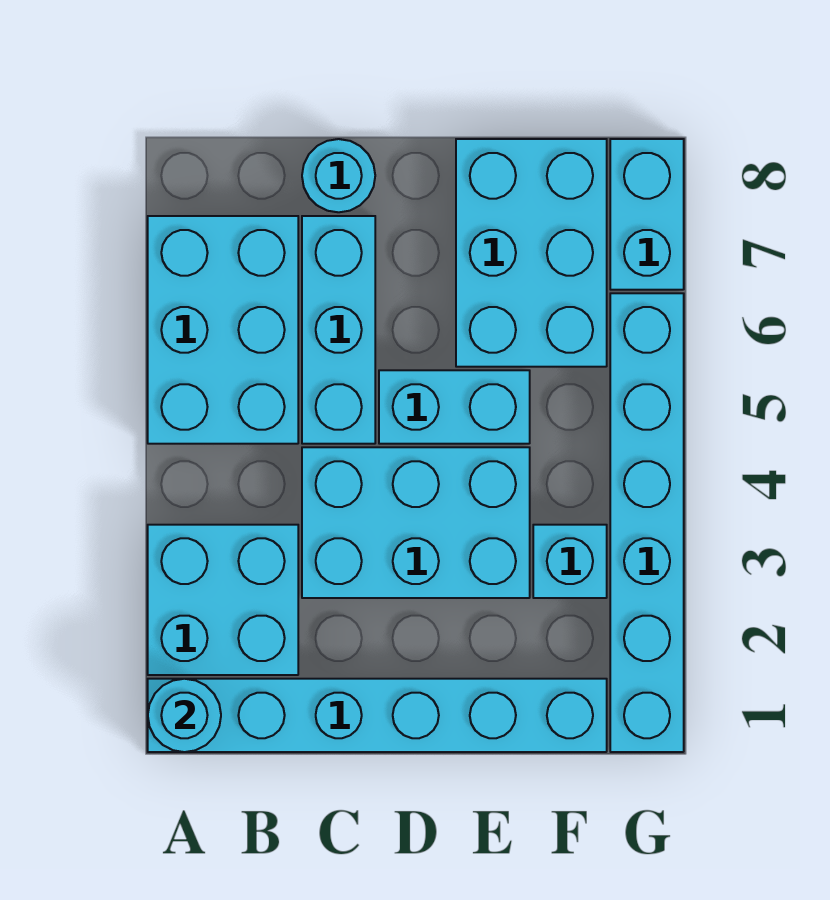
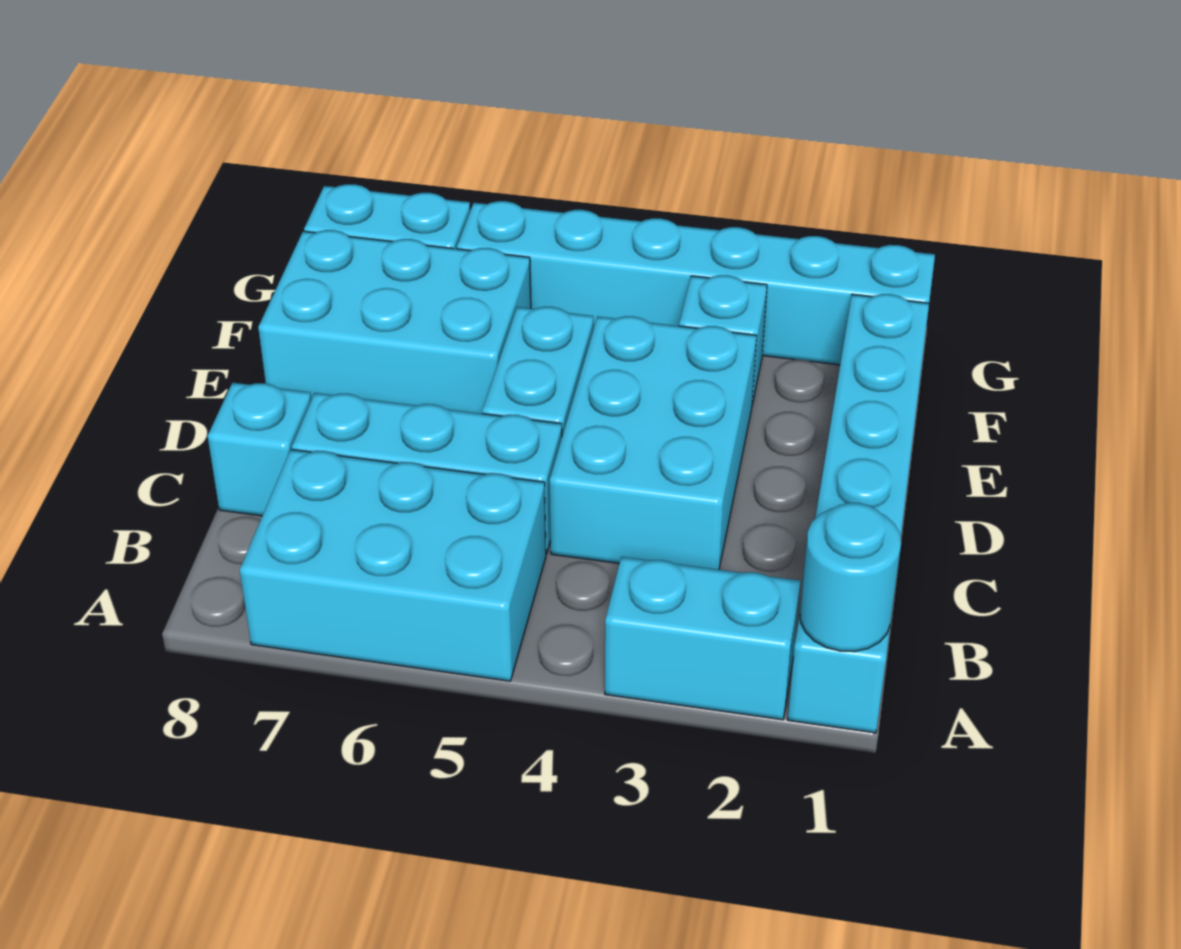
cyan 2x2 brick [148,525,298,675] -> cyan 1x2 brick [605,557,801,720]
cyan 1x1 round brick [302,139,375,212] -> cyan 1x1 brick [208,383,311,516]

